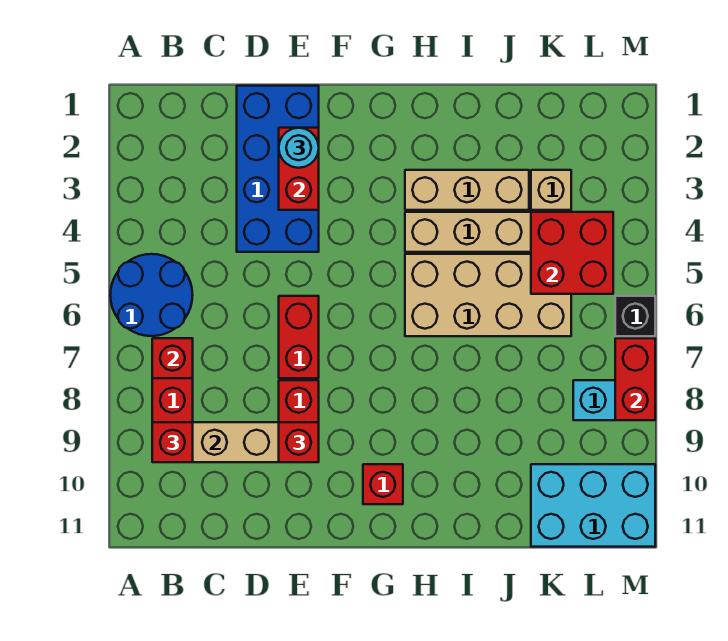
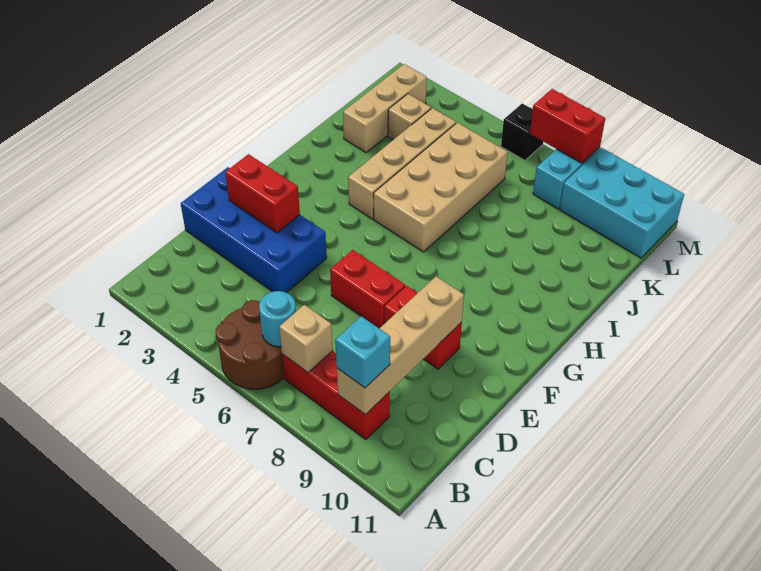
blue 2x2 round brick [110,254,193,336] -> brown 2x2 round brick [216,300,284,389]
red 1x1 brick [152,338,193,378] -> tan 1x1 brick [279,305,333,373]
red 1x1 brick [152,422,193,462] -> cyan 1x1 brick [335,316,390,388]
cyan 1x1 round brick [279,128,319,168] -> cyan 1x1 round brick moved to [259,291,296,347]
red 1x1 brick [279,422,319,462] -> none
red 1x1 brick [363,464,403,504] -> none
tan 1x3 brick [405,170,529,210] -> tan 1x3 brick moved to [343,64,427,152]
red 2x2 brick [531,212,613,294] -> none
cyan 2x3 brick [531,464,655,547] -> cyan 2x3 brick turned to [559,148,684,258]

